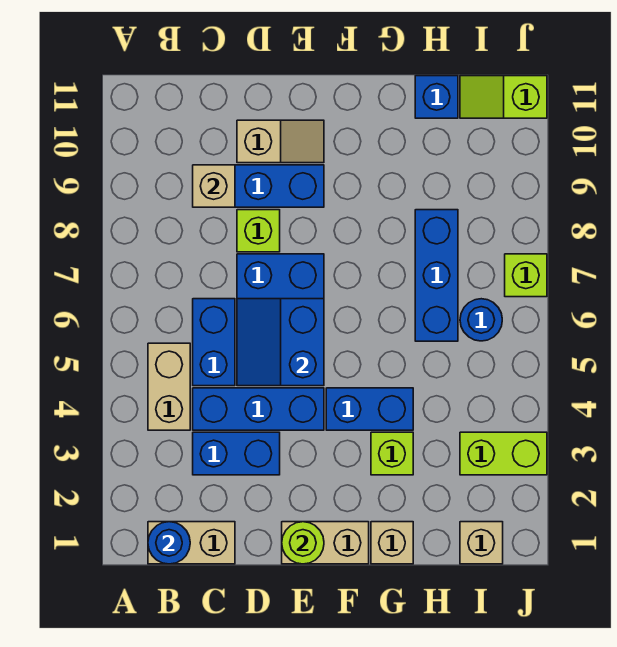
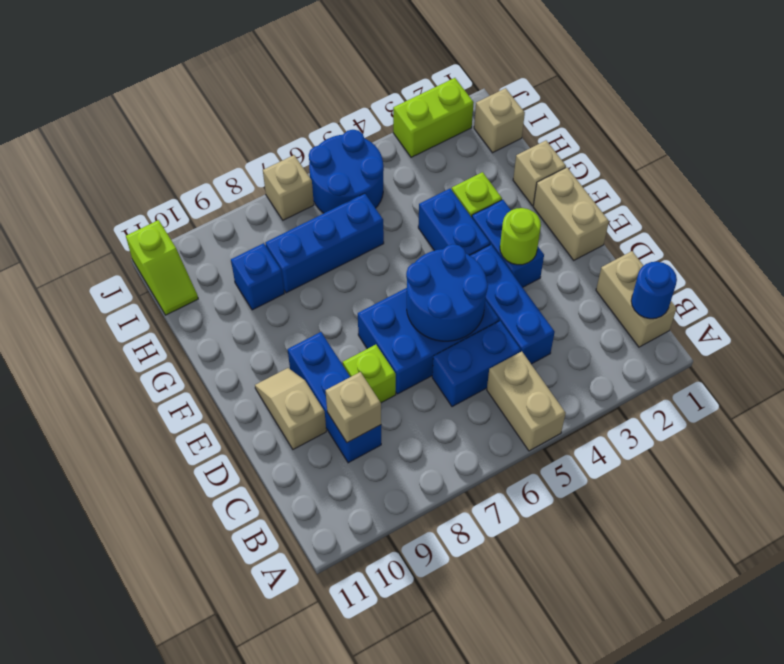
tan 1x2 brick [148,343,190,430] -> tan 1x2 brick turned to [487,351,566,451]
blue 1x2 brick [193,432,280,475] -> blue 1x2 brick moved to [472,200,544,287]
blue 2x2 slope [237,299,324,386] -> blue 2x2 round brick [406,244,488,341]
lime 1x1 round brick [282,522,324,564] -> lime 1x1 round brick moved to [500,208,541,265]
blue 1x1 brick [415,76,458,118] -> blue 1x1 brick moved to [231,243,284,310]
lime 1x2 brick [460,432,547,475] -> lime 1x2 brick turned to [393,78,474,157]
blue 1x1 round brick [460,299,502,341] -> blue 2x2 round brick [309,130,384,213]
lime 1x1 brick [505,254,547,297] -> tan 1x1 brick [263,155,314,220]

